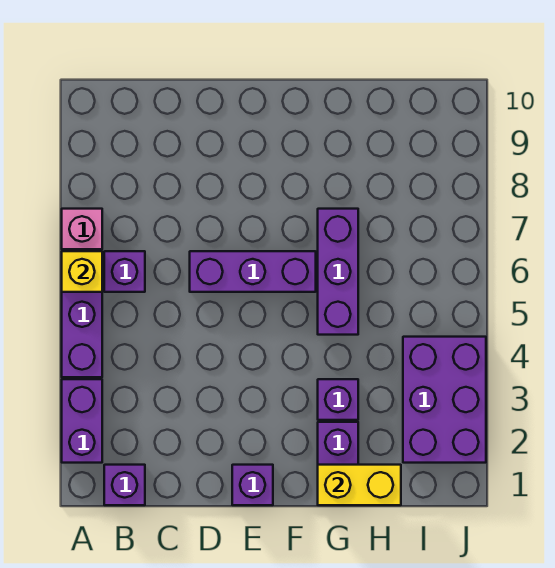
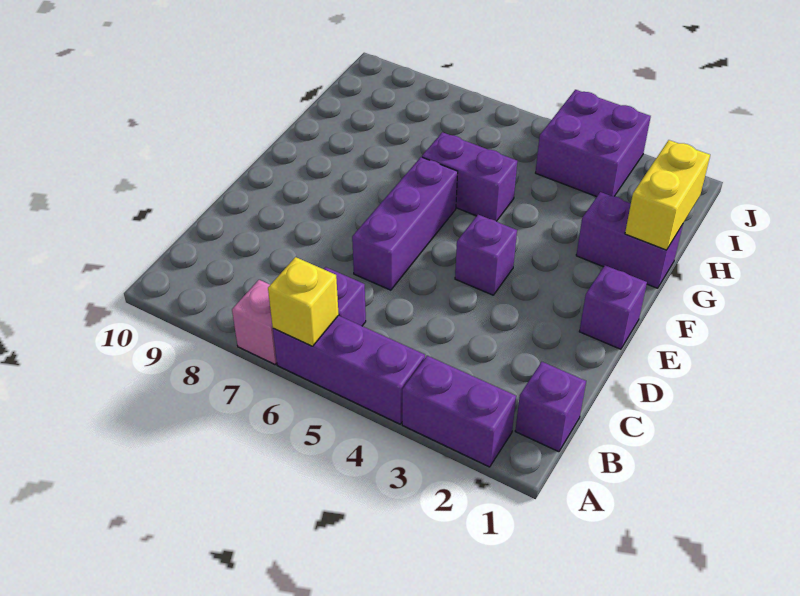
purple 1x1 brick [318,379,358,420] -> purple 1x1 brick moved to [455,215,517,295]
purple 1x3 brick [318,209,358,335] -> purple 1x2 brick [422,132,517,221]
purple 2x3 brick [403,337,486,463] -> purple 2x2 brick [536,90,651,197]

